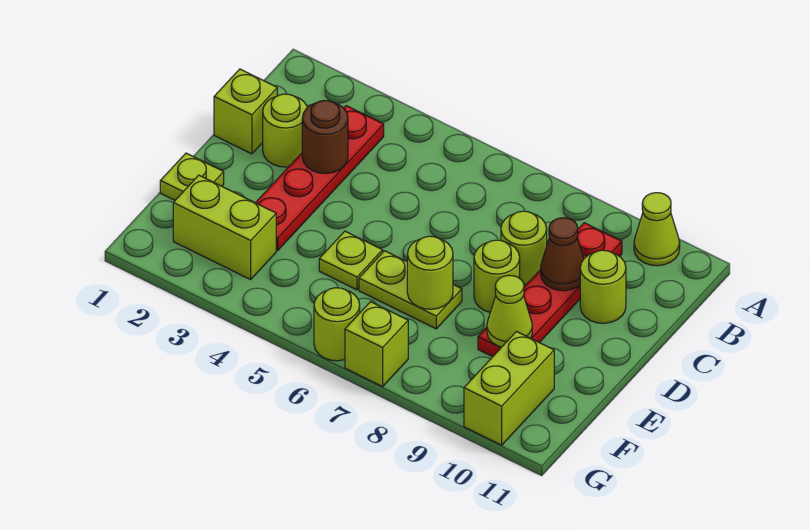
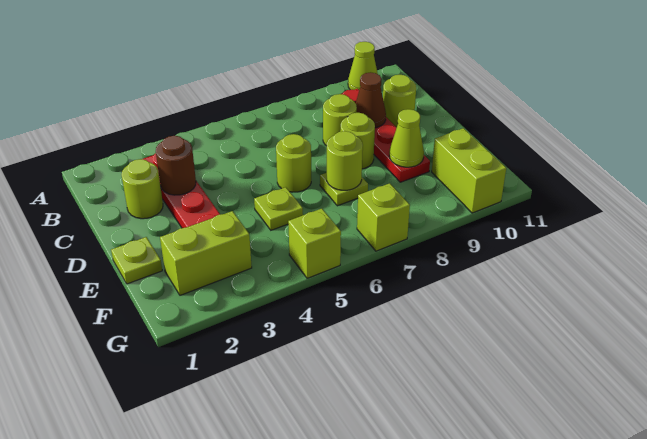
lime 1x1 brick [214,69,277,154] -> lime 1x1 brick moved to [288,209,341,278]
lime 1x2 plate [359,251,462,329] -> lime 1x1 plate [320,173,368,206]
lime 1x1 round brick [314,288,360,361] -> lime 1x1 round brick moved to [276,134,311,192]

